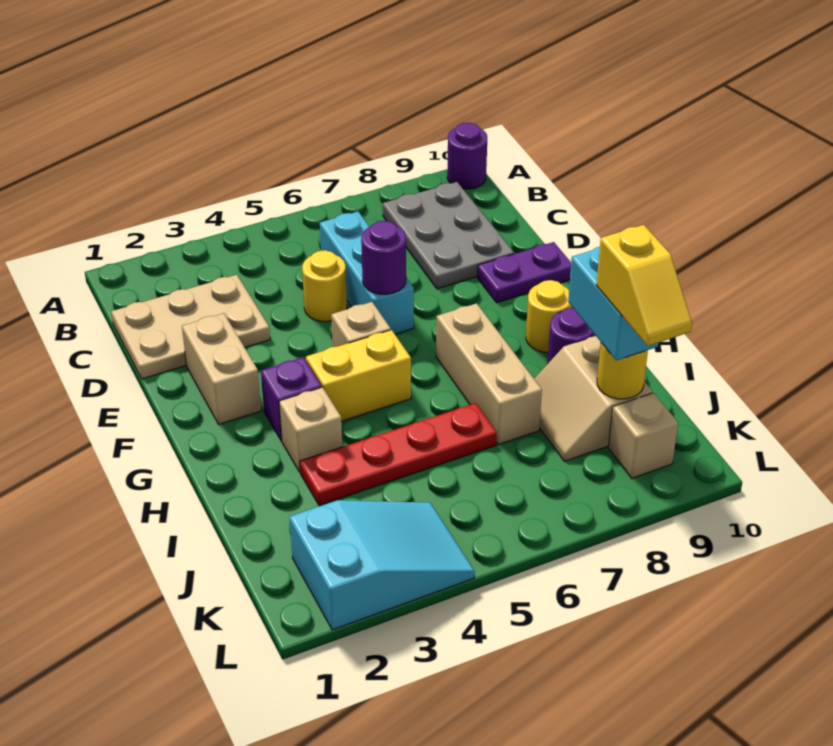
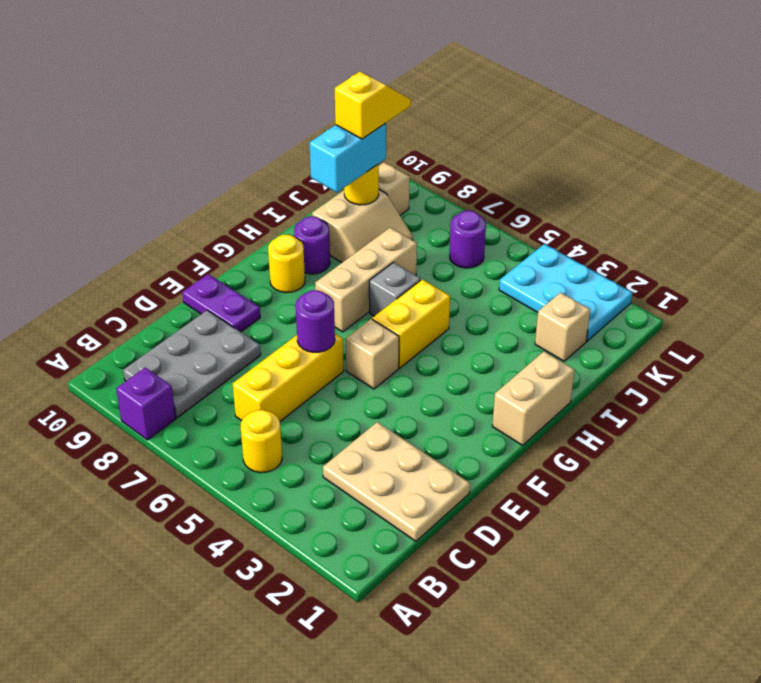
purple 1x1 round brick [447,123,487,189] -> purple 1x1 round brick moved to [450,211,486,268]
cyan 1x3 brick [320,212,414,334] -> yellow 1x3 brick [233,334,344,421]
yellow 1x1 round brick [302,250,347,322] -> yellow 1x1 round brick moved to [241,410,282,473]
tan 1x2 brick [182,313,261,424] -> tan 1x2 brick moved to [492,352,574,445]
purple 1x1 brick [261,357,322,441] -> purple 1x1 brick moved to [116,368,176,440]
yellow 1x2 brick [306,330,411,421] -> yellow 1x2 brick turned to [372,279,450,368]
tan 1x1 brick [279,387,342,473] -> tan 1x1 brick moved to [535,293,590,361]
none -> grey 1x1 brick [369,262,421,316]
red 1x4 plate [300,403,497,506] -> none
cyan 2x3 slope [289,500,475,630] -> cyan 2x3 plate [499,244,632,341]

